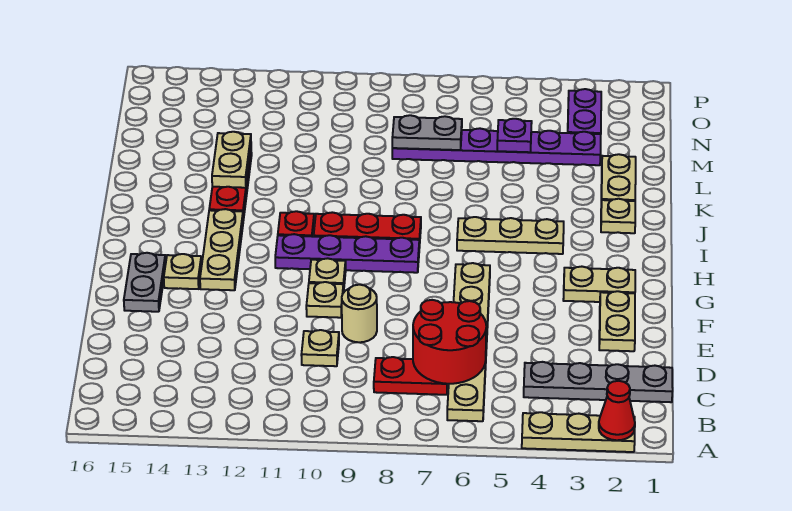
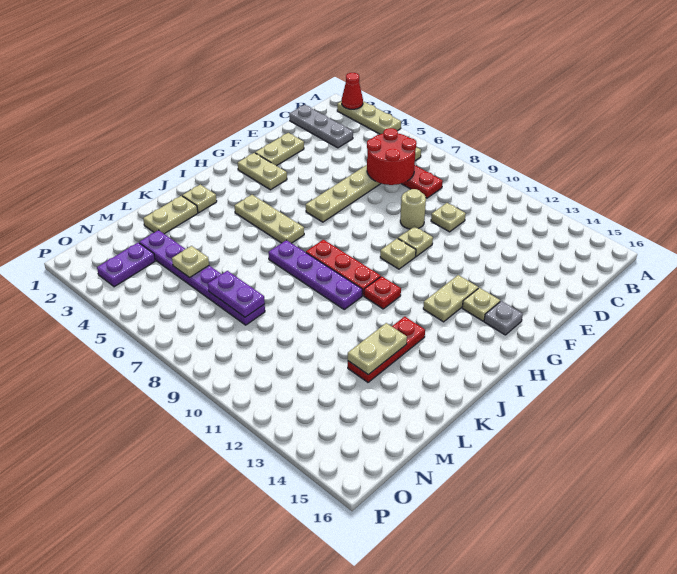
grey 1x4 plate [524,362,673,402] -> grey 1x3 plate [289,105,353,148]
grey 1x2 plate [124,253,166,312] -> grey 1x1 plate [484,301,523,335]
tan 1x3 plate [200,209,243,290] -> tan 1x2 plate [423,275,478,322]
purple 1x4 plate [275,234,419,273] -> purple 1x4 plate moved to [268,240,362,309]
purple 1x1 plate [497,119,532,152] -> tan 1x1 plate [172,246,209,278]
grey 1x2 plate [392,115,462,150] -> purple 1x2 plate [208,271,265,317]

